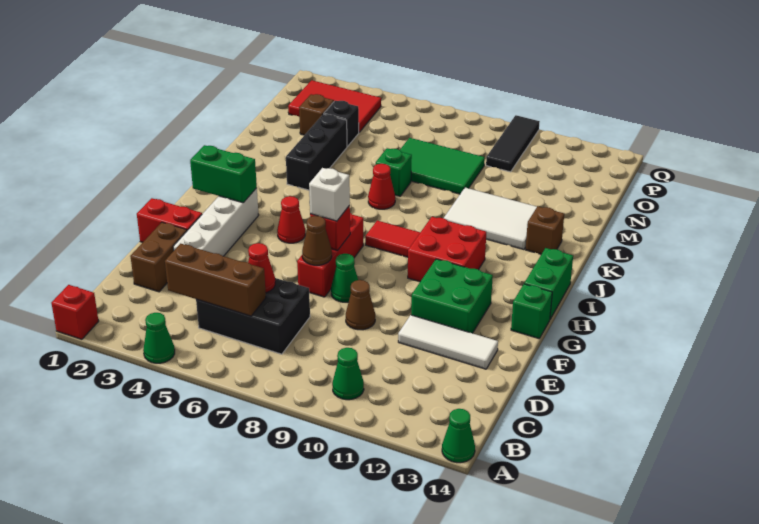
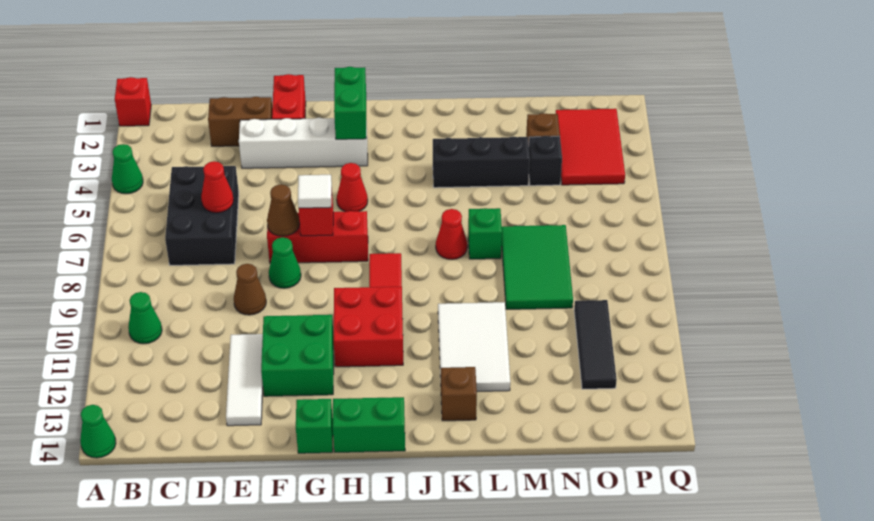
brown 1x3 brick [165,244,266,316] -> none
white 1x1 brick [309,168,350,221] -> white 1x1 tile [298,175,332,208]
black 1x3 tile [486,115,540,172] -> black 1x3 tile turned to [574,300,617,389]

